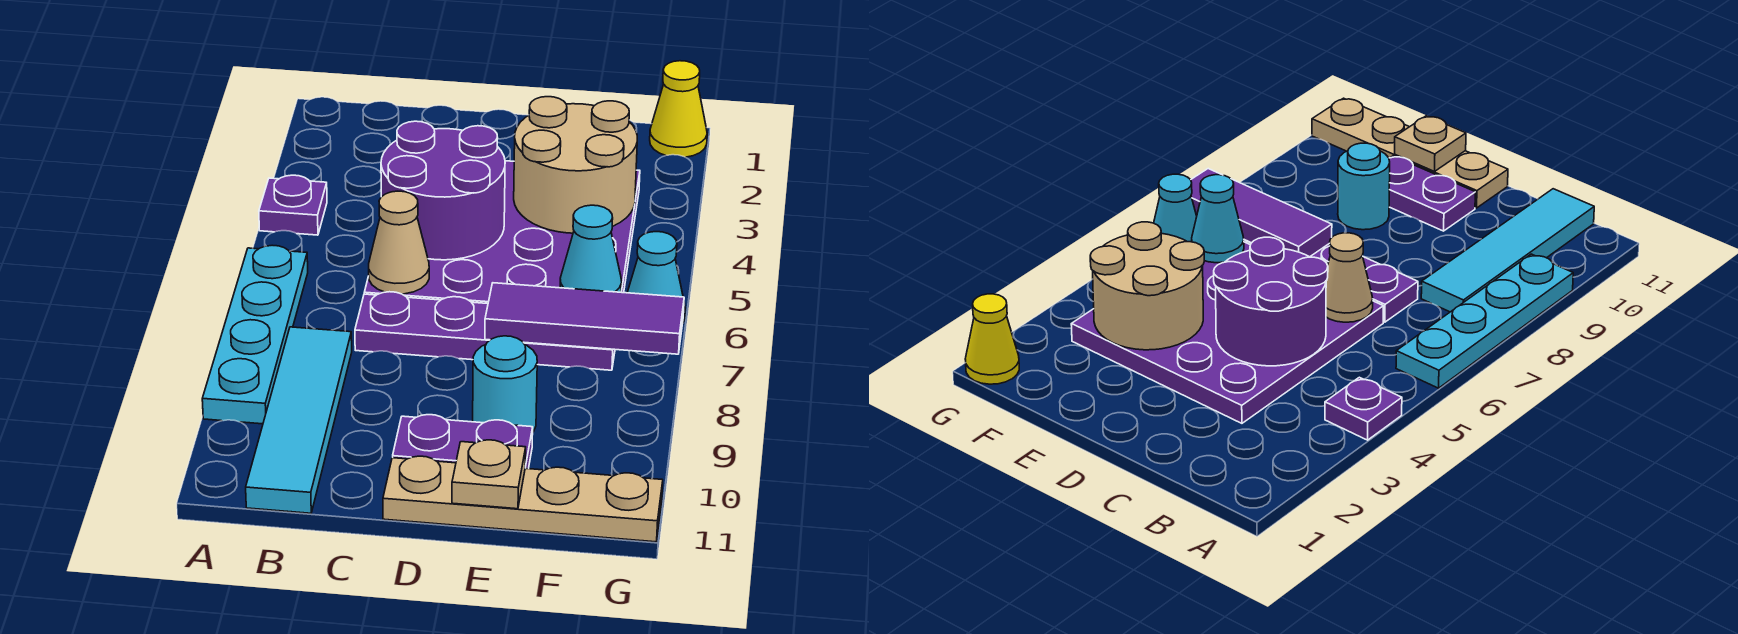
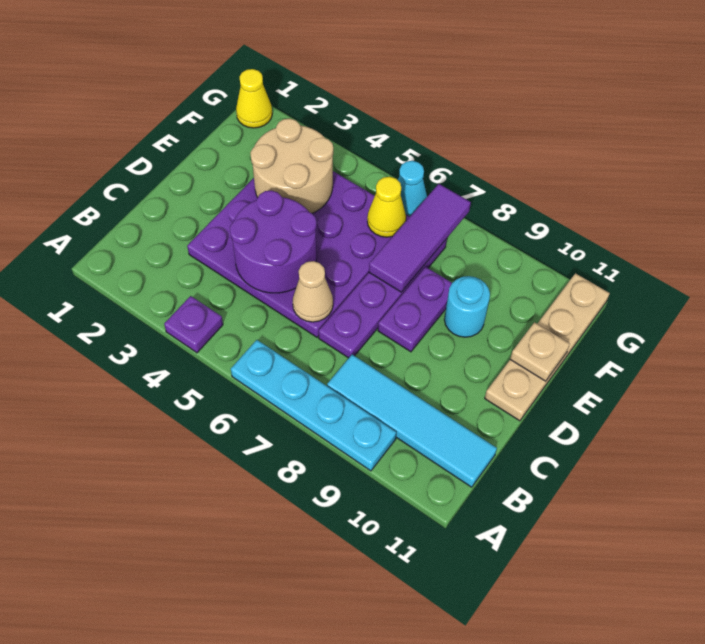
purple 1x2 plate [393,415,533,469] -> purple 1x2 plate moved to [378,267,452,352]
cyan 1x1 cone [560,205,622,292] -> yellow 1x1 cone [367,177,406,237]

